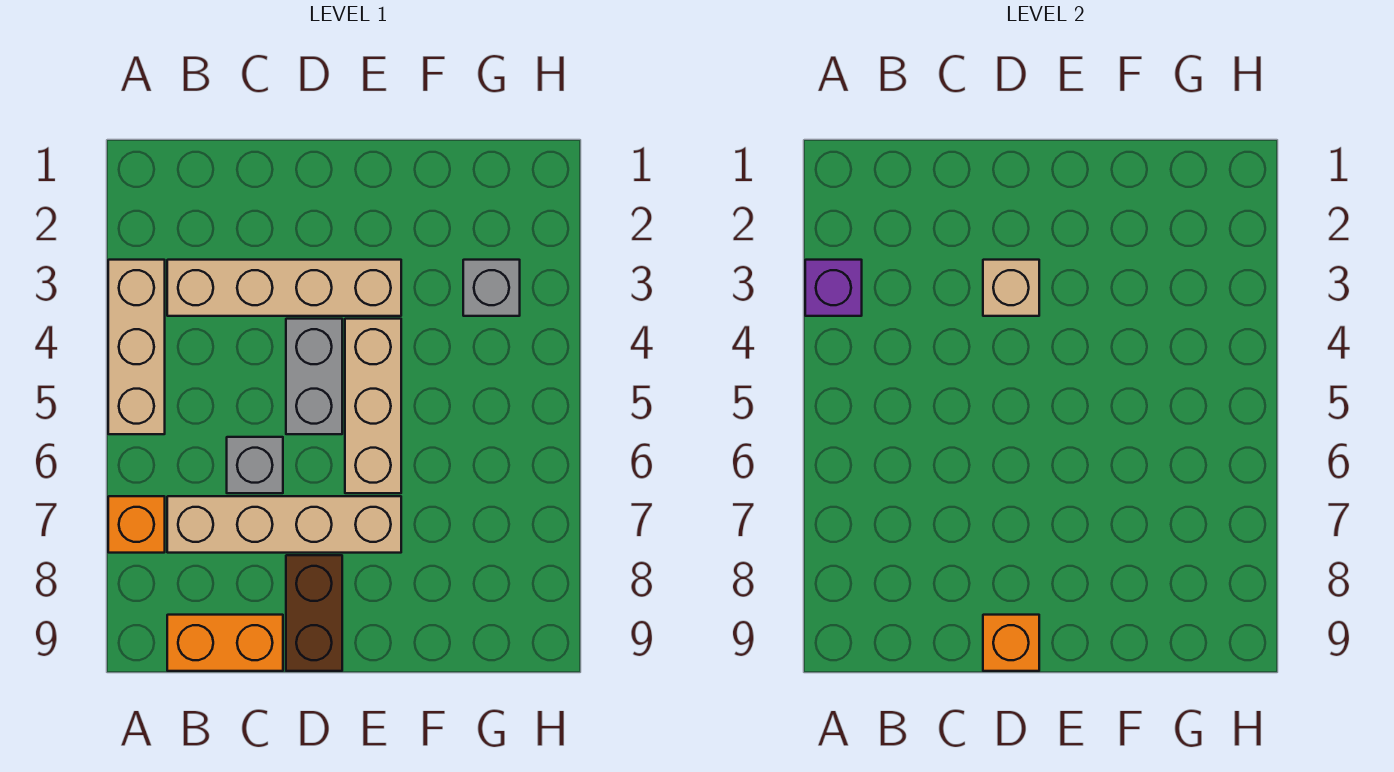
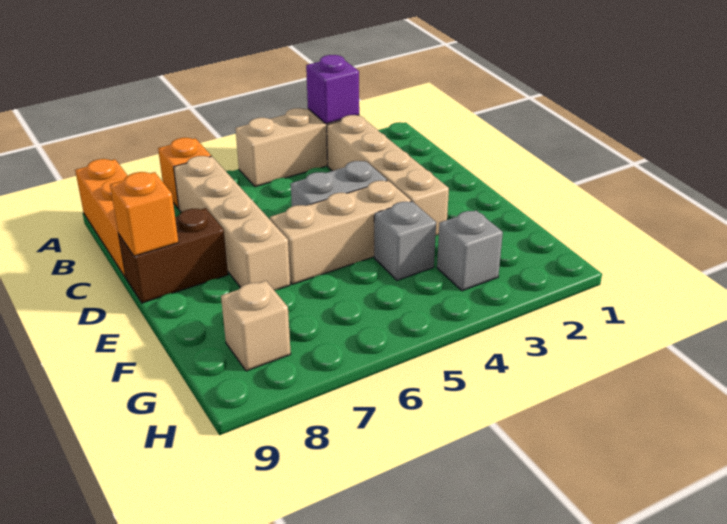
orange 1x2 brick [167,615,283,671] -> orange 1x3 brick [75,159,128,278]
grey 1x1 brick [227,437,283,493] -> grey 1x1 brick moved to [374,201,436,280]
tan 1x1 brick [983,260,1039,316] -> tan 1x1 brick moved to [221,281,291,371]

